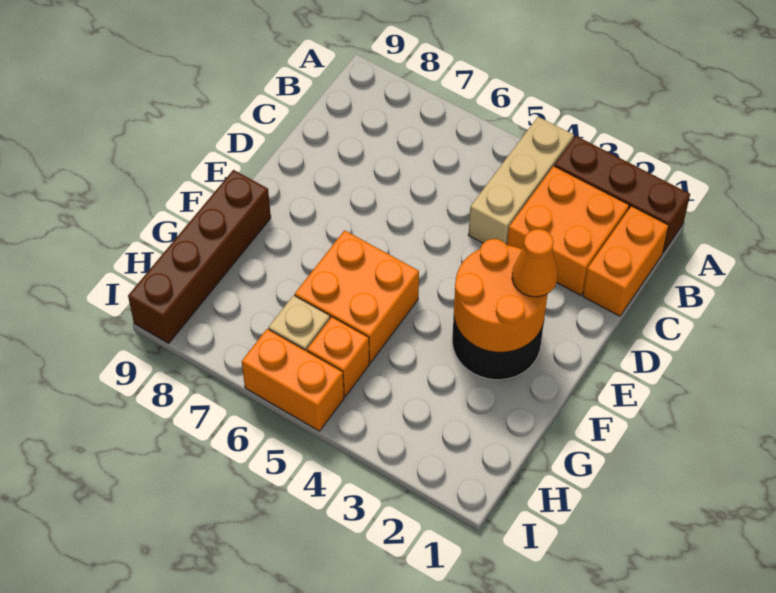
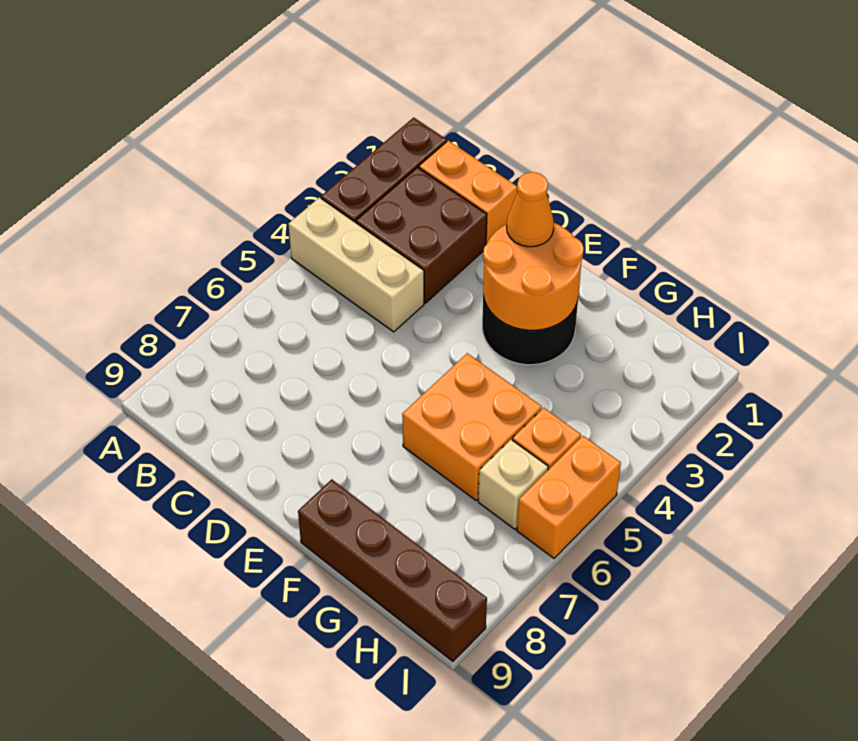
orange 2x2 brick [507,166,629,295] -> brown 2x2 brick [356,167,487,303]

